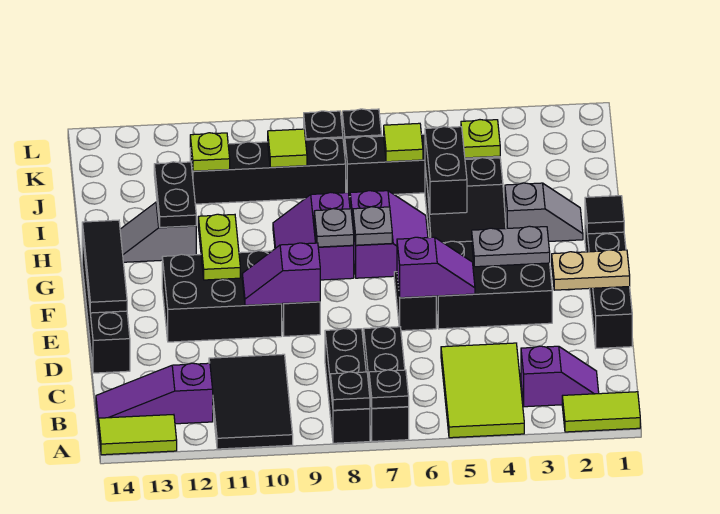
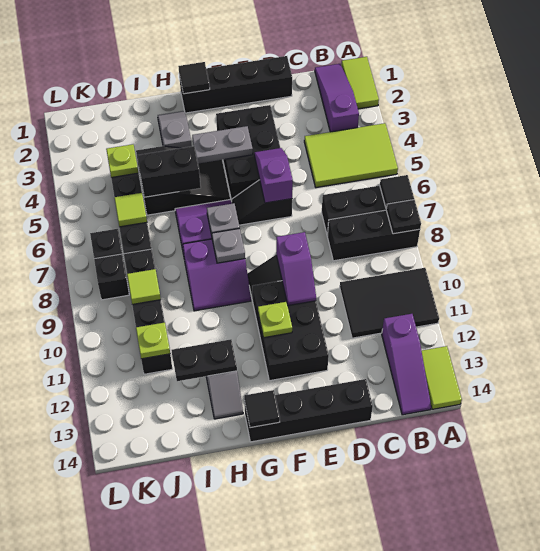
black 1x1 plate [369,370,409,408] -> black 1x1 tile [380,175,414,209]
purple 1x2 slope [521,346,599,407] -> purple 1x3 slope [315,64,359,132]
tan 1x2 plate [552,250,630,290] -> none
black 1x3 tile [82,220,127,313] -> black 1x1 tile [244,390,280,428]
grey 1x2 plate [472,226,550,267] -> grey 1x2 plate turned to [192,126,253,164]
lime 1x2 plate [198,214,240,280] -> lime 1x1 plate [258,302,292,338]

